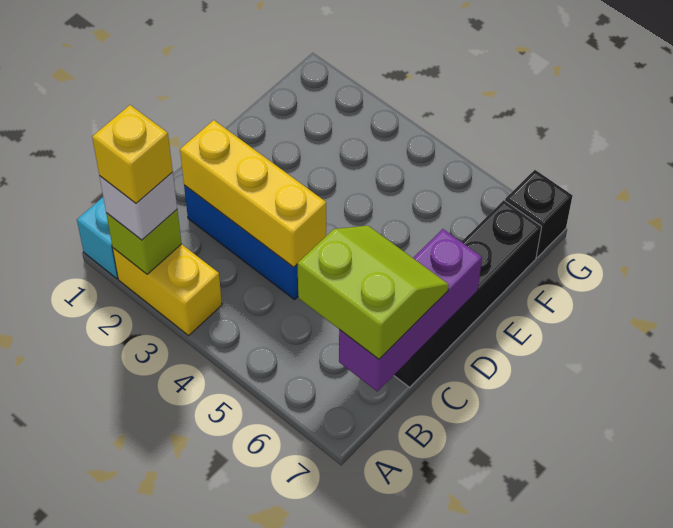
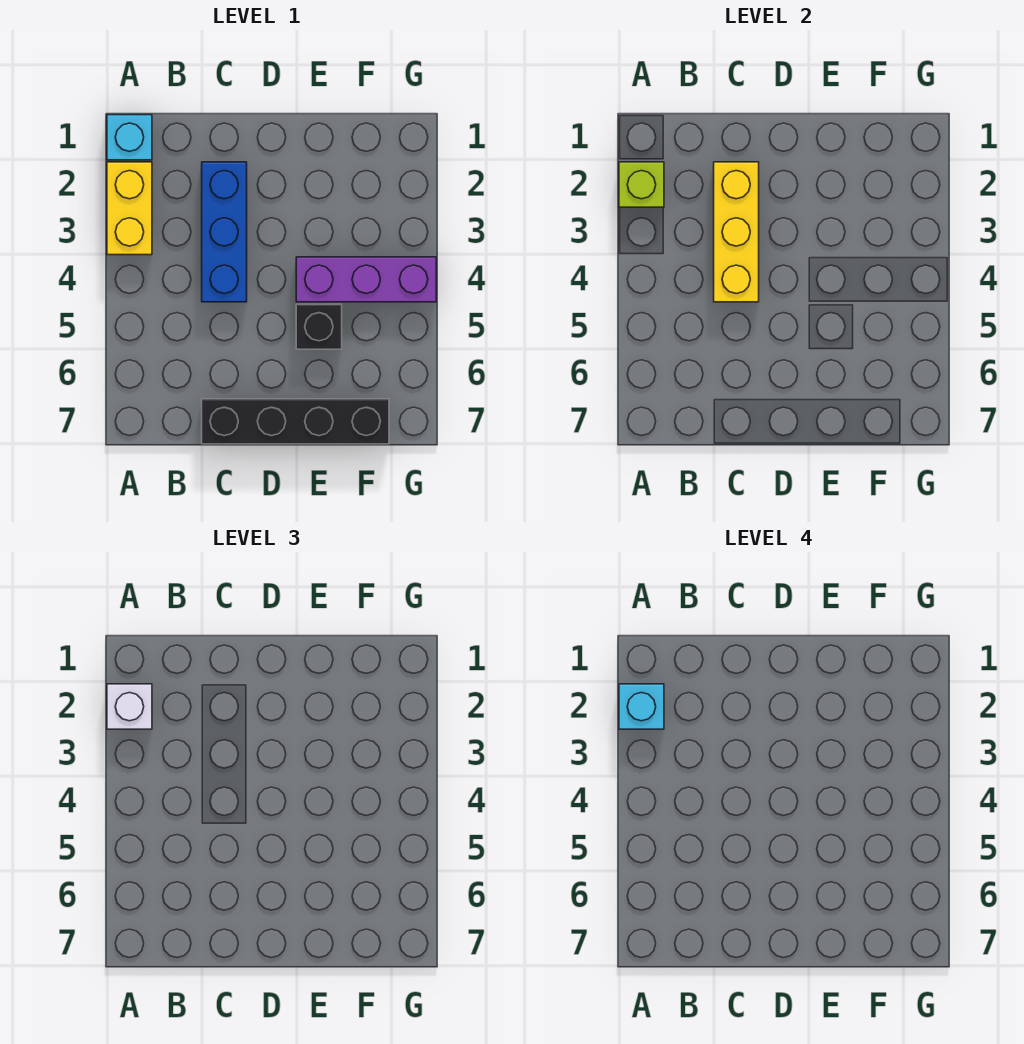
yellow 1x1 brick [92,105,173,203] -> cyan 1x1 brick [619,684,664,729]
lime 2x2 slope [297,226,449,359] -> none
purple 1x3 brick [339,229,482,391] -> purple 1x3 brick moved to [296,257,436,302]
black 1x1 brick [505,170,572,257] -> black 1x1 brick moved to [296,304,342,349]

